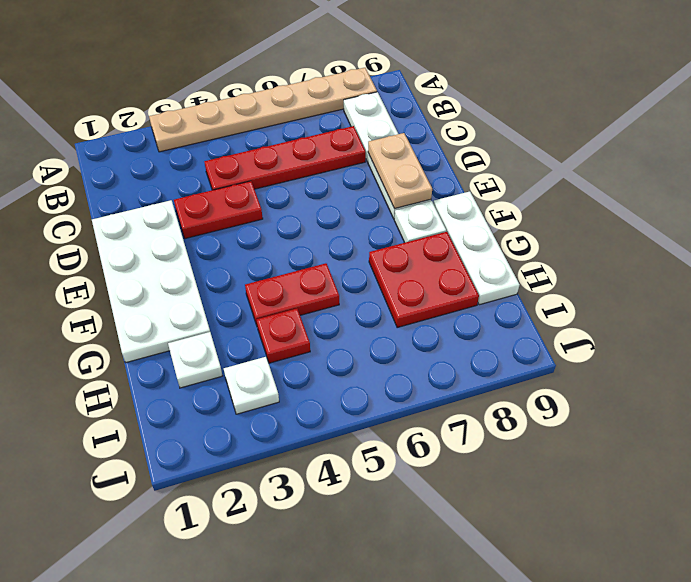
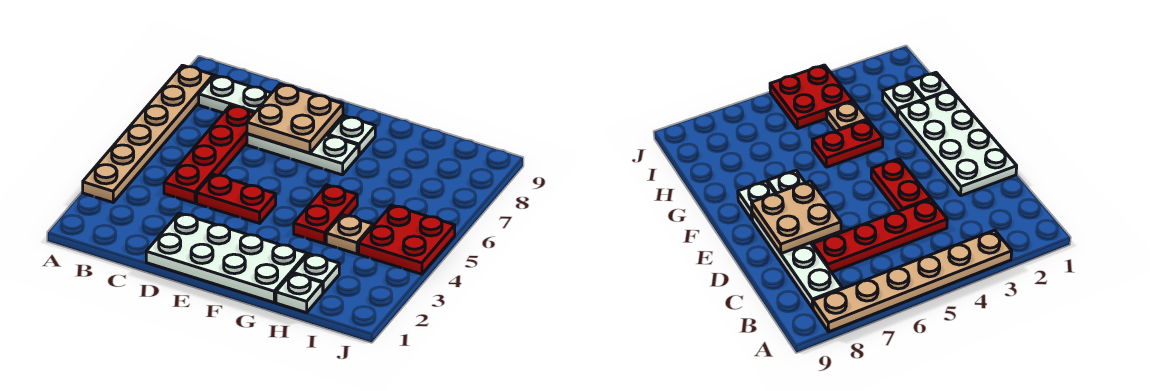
red 1x2 plate [174,181,263,239] -> red 1x2 plate turned to [197,174,276,223]
tan 1x2 plate [368,133,432,209] -> tan 2x2 plate [247,84,343,153]
white 1x3 plate [433,191,520,305] -> white 1x3 plate moved to [247,134,359,175]
red 2x2 plate [369,232,479,328] -> red 2x2 plate moved to [359,205,455,274]
red 1x1 plate [257,309,310,363] -> tan 1x1 plate [326,215,373,254]
white 1x1 plate [224,357,279,414] -> white 1x1 plate moved to [276,273,323,313]

